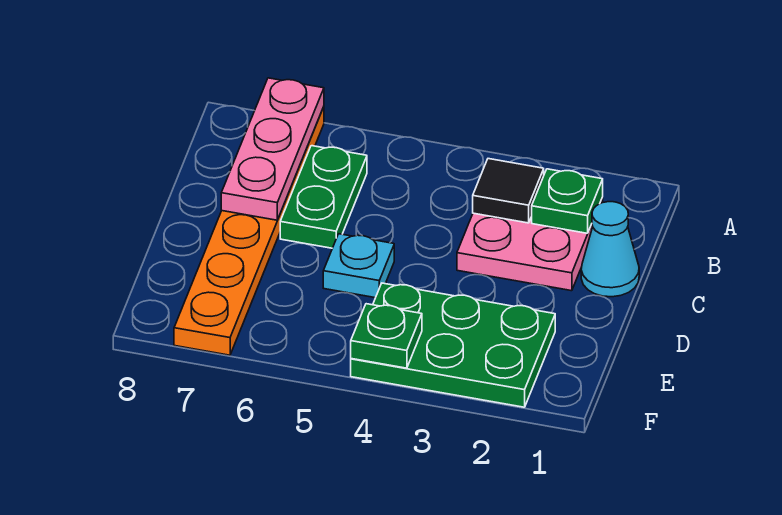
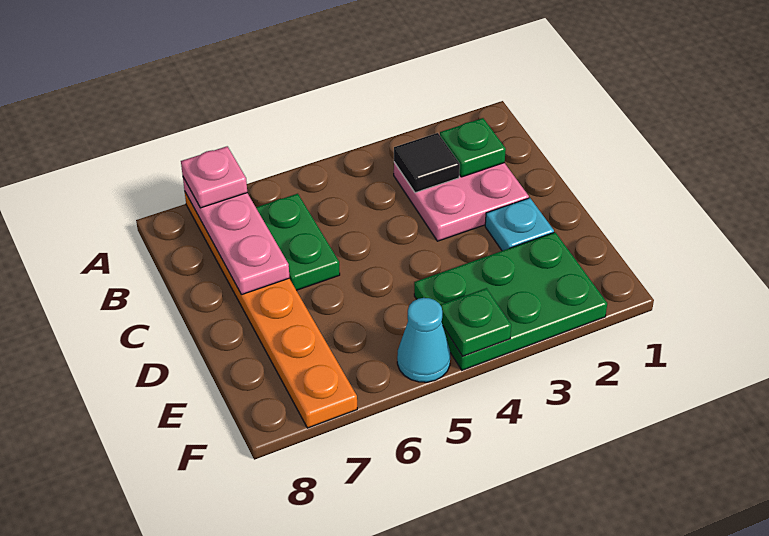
none -> pink 1x1 plate [181,146,247,208]
cyan 1x1 cone [581,202,639,297] -> cyan 1x1 cone moved to [397,298,450,382]
cyan 1x1 plate [323,234,394,298] -> cyan 1x1 plate moved to [485,198,554,251]

